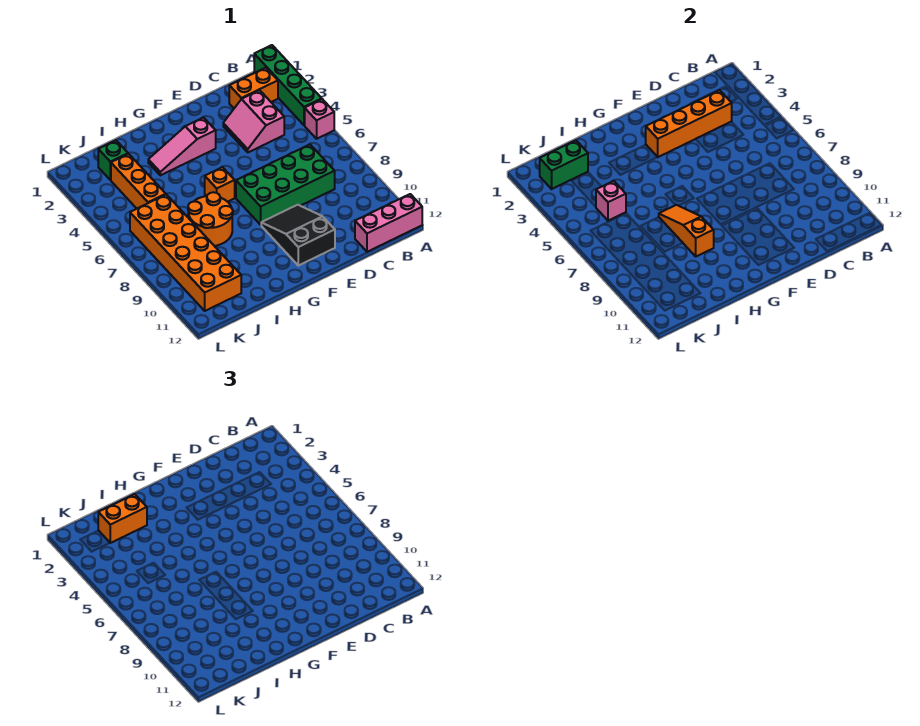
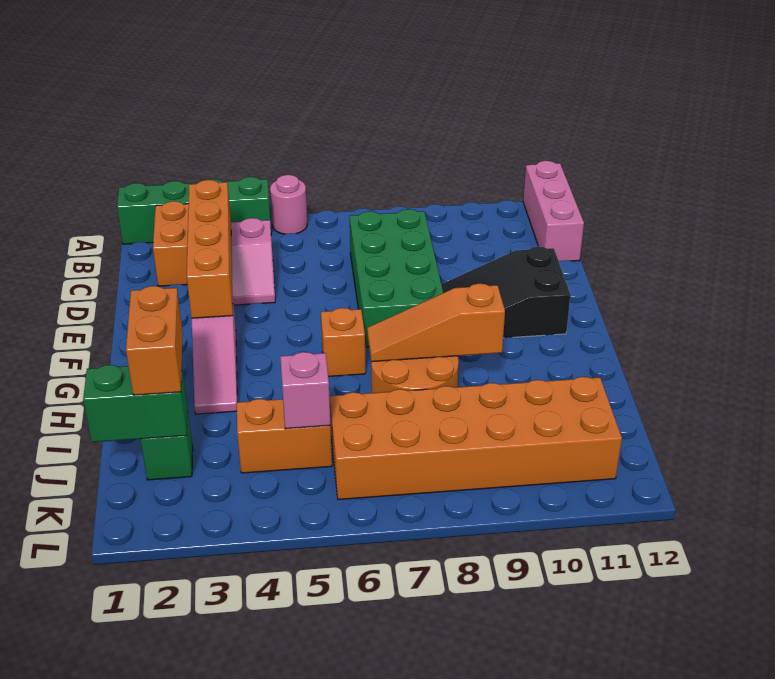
pink 1x1 brick [305,99,334,139] -> pink 1x1 round brick [270,175,307,234]
green 1x2 brick [540,141,588,189] -> green 1x2 brick turned to [83,365,187,442]
orange 1x3 brick [111,154,166,208] -> orange 1x2 brick [237,399,332,473]

